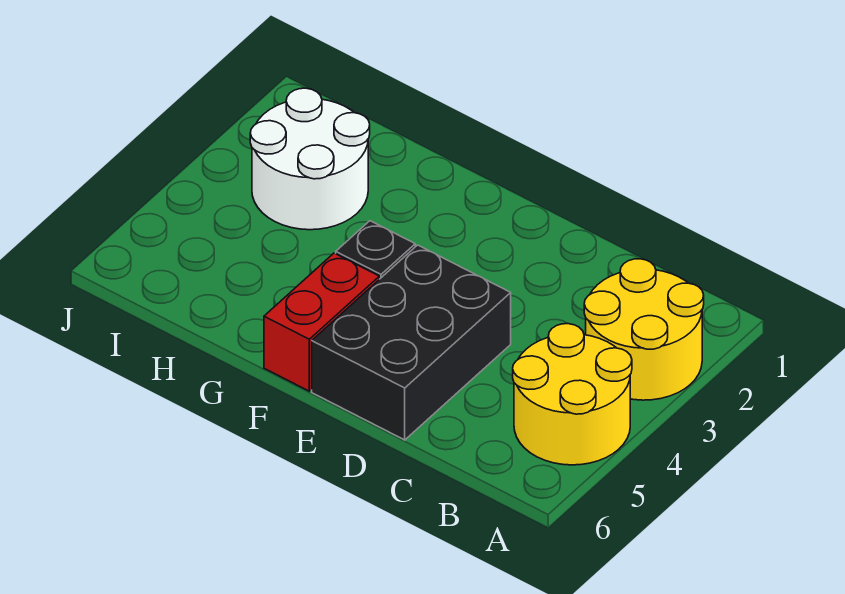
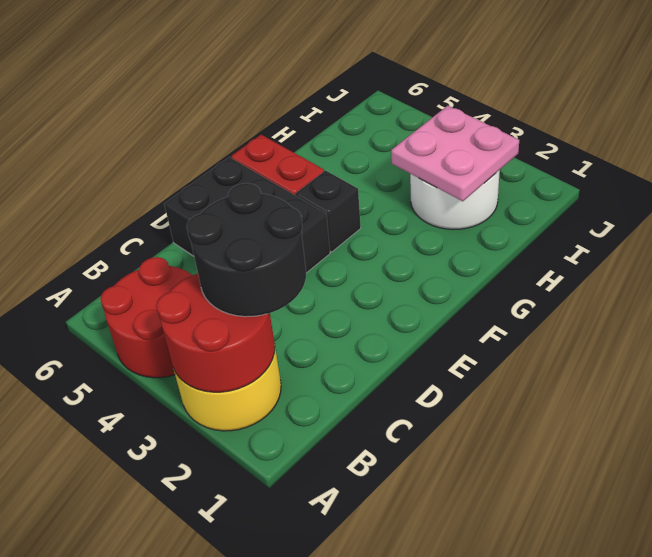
none -> red 2x2 round brick [156,273,275,392]
yellow 2x2 round brick [513,324,632,465] -> red 2x2 round brick [100,257,192,378]
none -> black 2x2 round brick [187,183,306,317]
none -> pink 2x2 plate [391,106,519,201]

